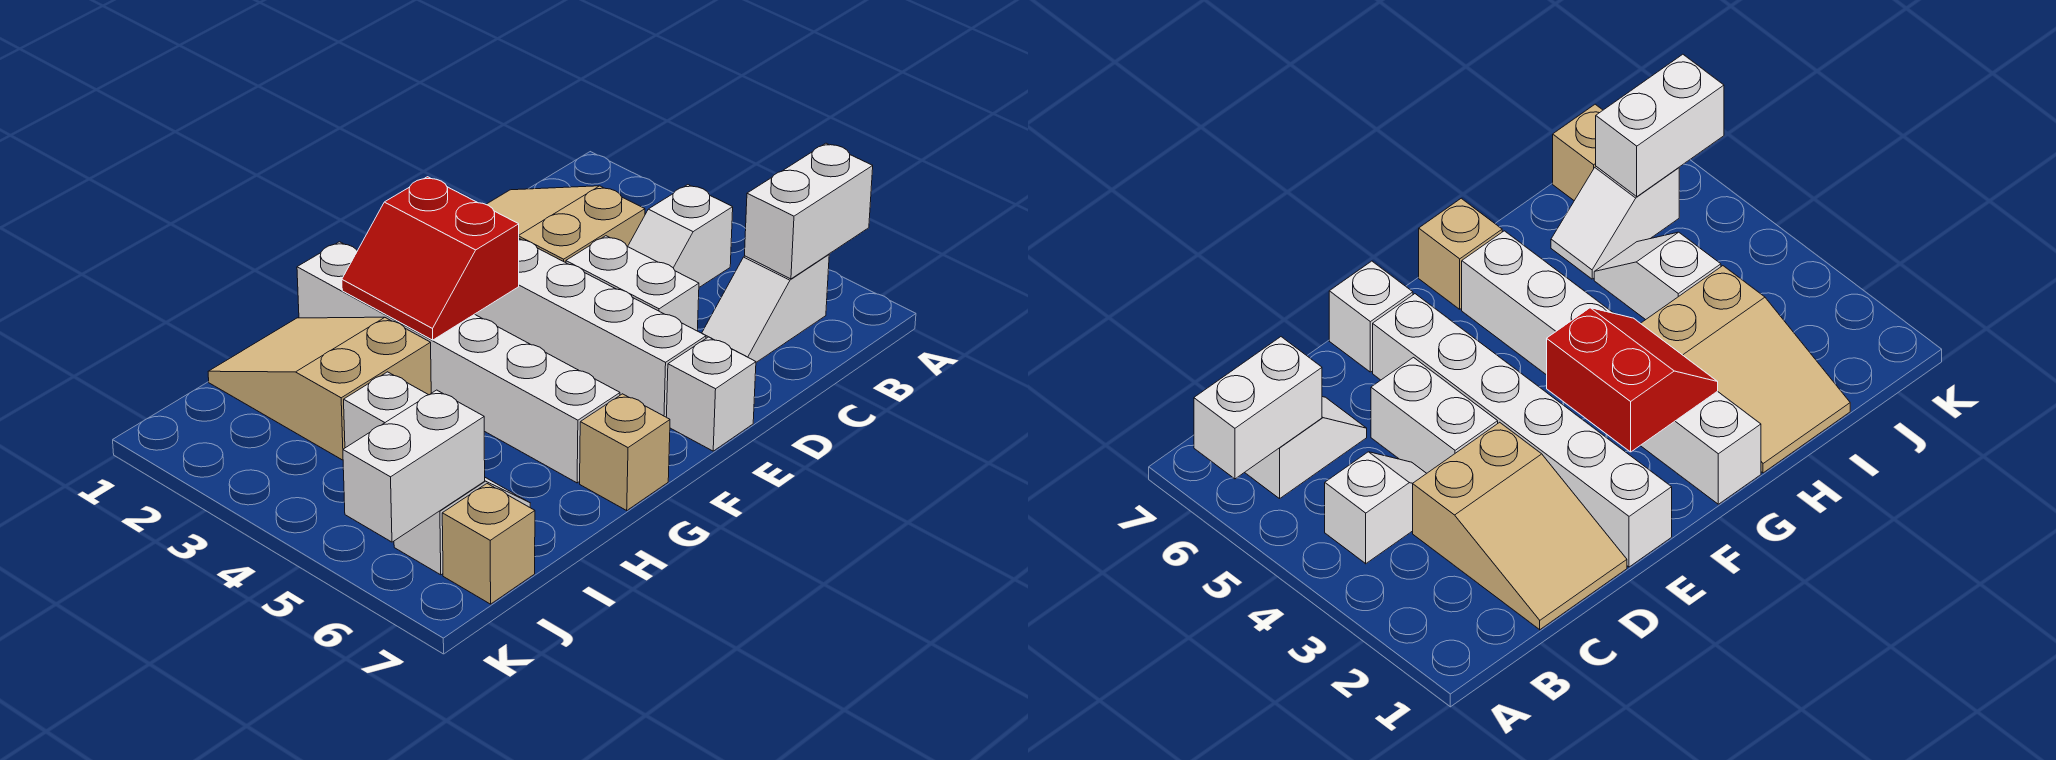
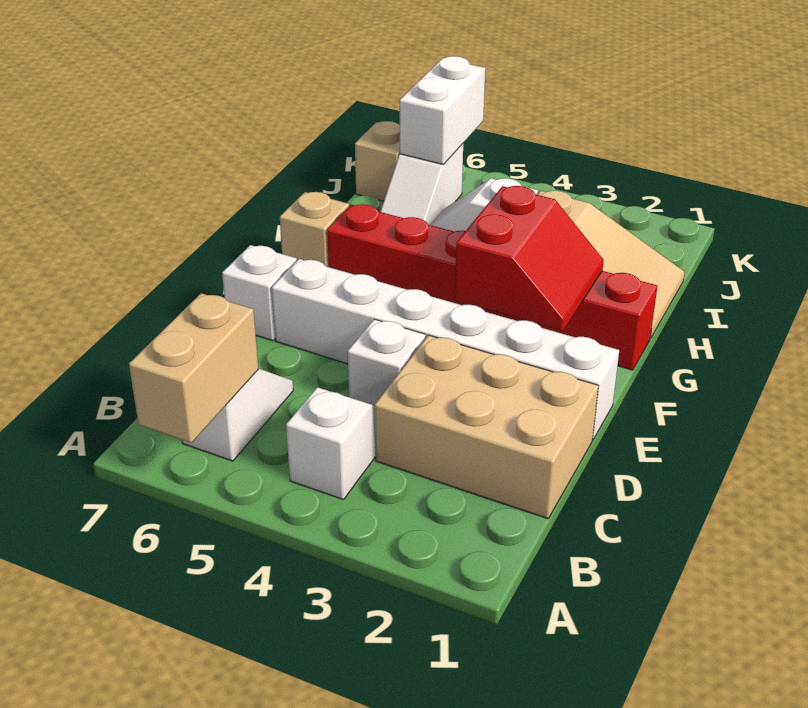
white 1x2 brick [745,143,873,279] -> tan 1x2 brick [129,293,258,443]
tan 2x3 slope [486,186,645,263] -> tan 2x3 brick [375,335,598,519]
white 1x2 brick [566,236,699,331] -> white 1x1 brick [348,319,426,406]
red 2x2 slope [342,177,519,340] -> red 2x2 slope turned to [455,186,604,331]
white 1x6 brick [297,242,620,483] -> red 1x6 brick [327,204,657,370]

